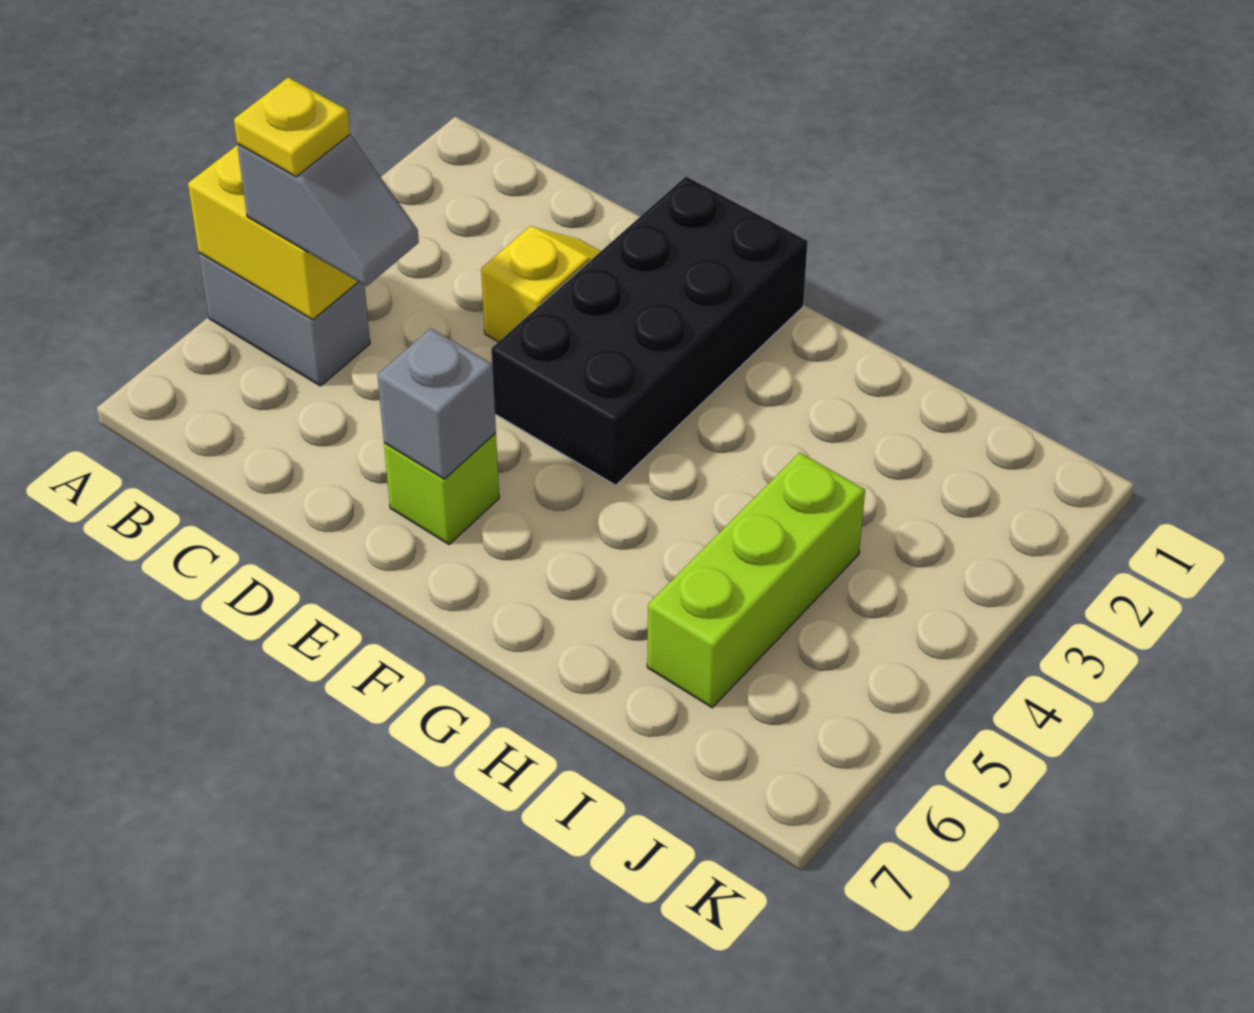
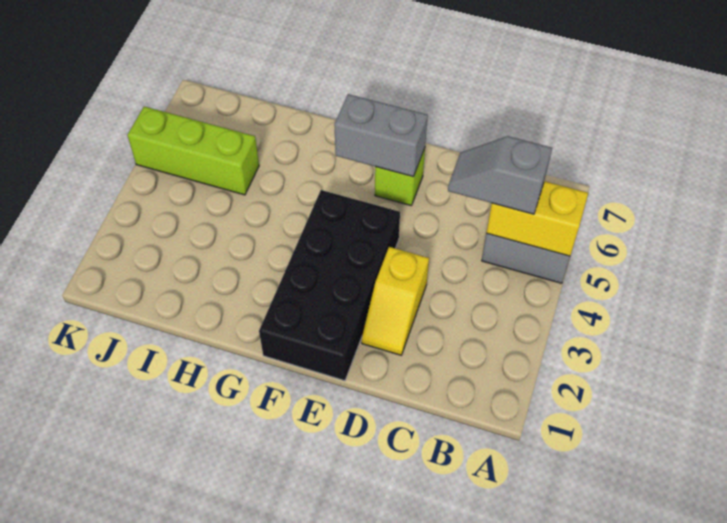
yellow 1x1 plate [234,77,350,177] -> none
grey 1x1 brick [377,328,496,479] -> grey 1x2 brick [334,94,428,177]
lime 1x3 brick [647,453,865,708] -> lime 1x3 brick turned to [128,106,259,195]

